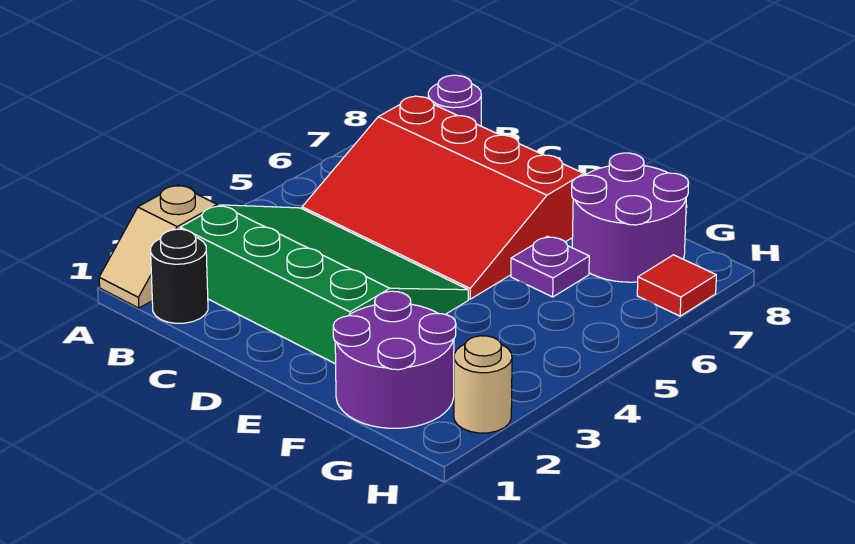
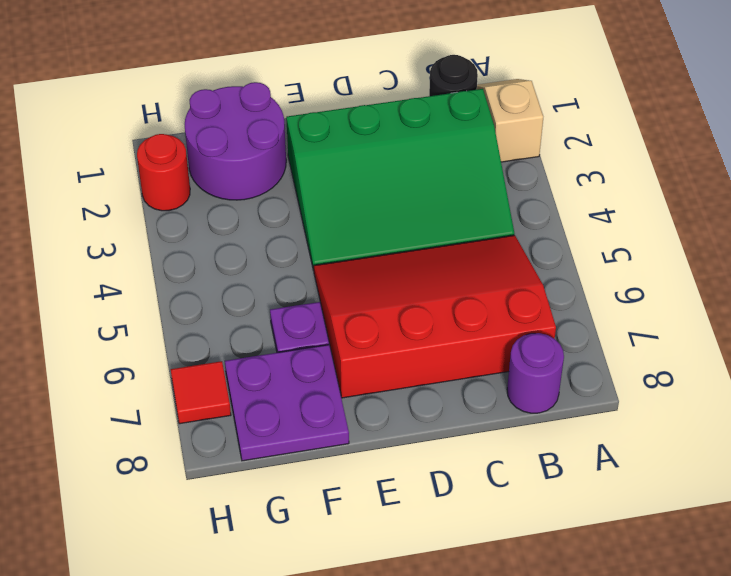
purple 2x2 round brick [572,153,689,282] -> purple 2x2 plate [225,345,349,461]
tan 1x1 round brick [454,336,512,433] -> red 1x1 round brick [137,134,190,211]

